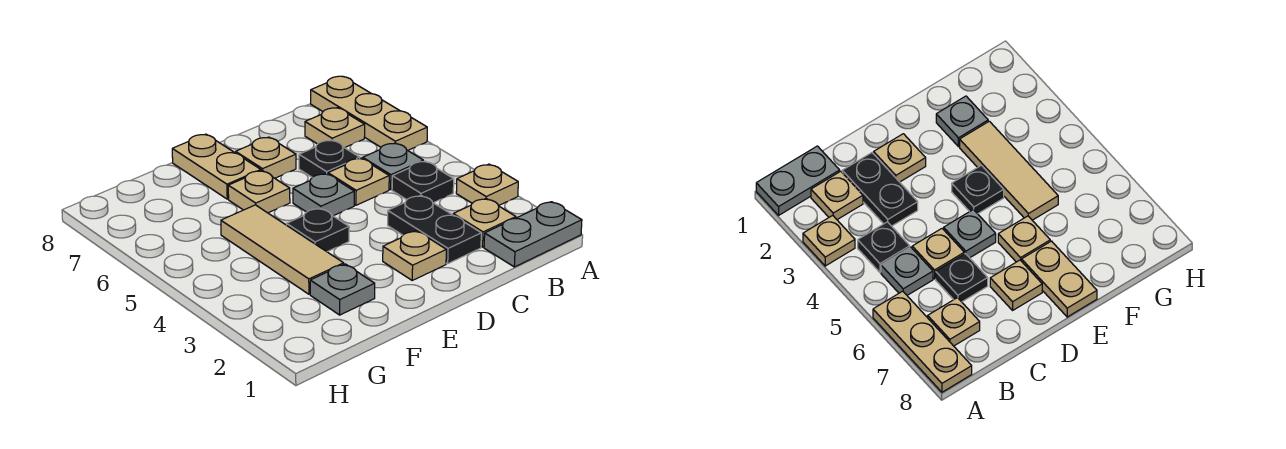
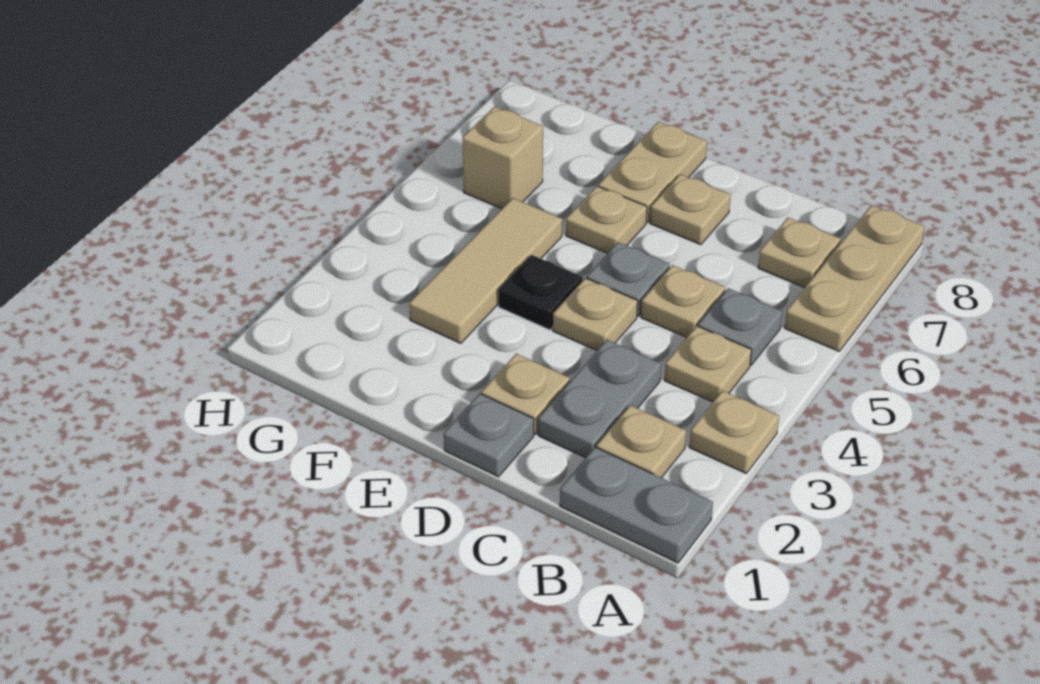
black 1x1 plate [392,161,454,203] -> tan 1x1 plate [664,326,751,402]
black 1x2 plate [388,195,481,263] -> grey 1x2 plate [538,340,661,458]
black 1x1 plate [299,140,360,177] -> none
none -> tan 1x1 plate [553,278,638,351]
grey 1x1 plate [310,264,375,315] -> grey 1x1 plate moved to [444,394,534,477]
none -> tan 1x1 brick [462,107,543,209]

